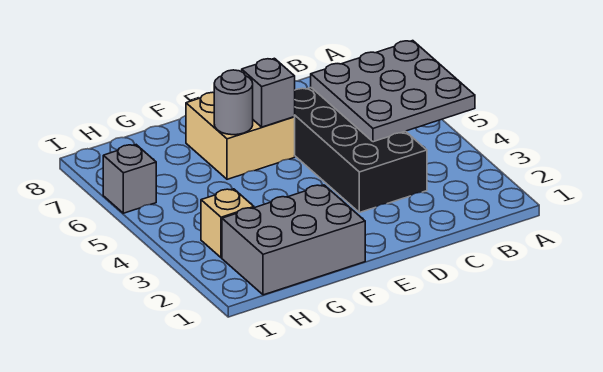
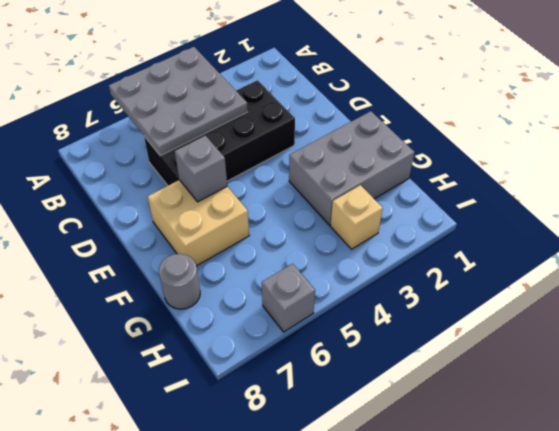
grey 2x3 brick [222,185,365,295] -> grey 2x3 brick turned to [289,111,415,225]
grey 1x1 round brick [214,70,253,135] -> grey 1x1 round brick moved to [159,254,200,309]

